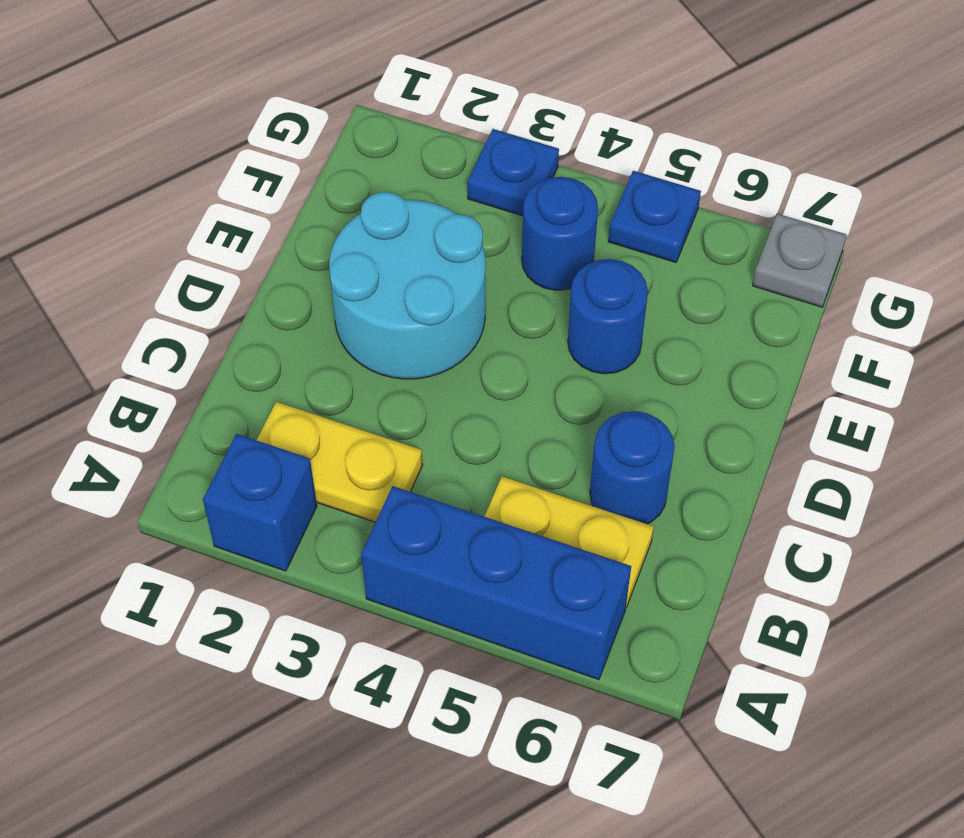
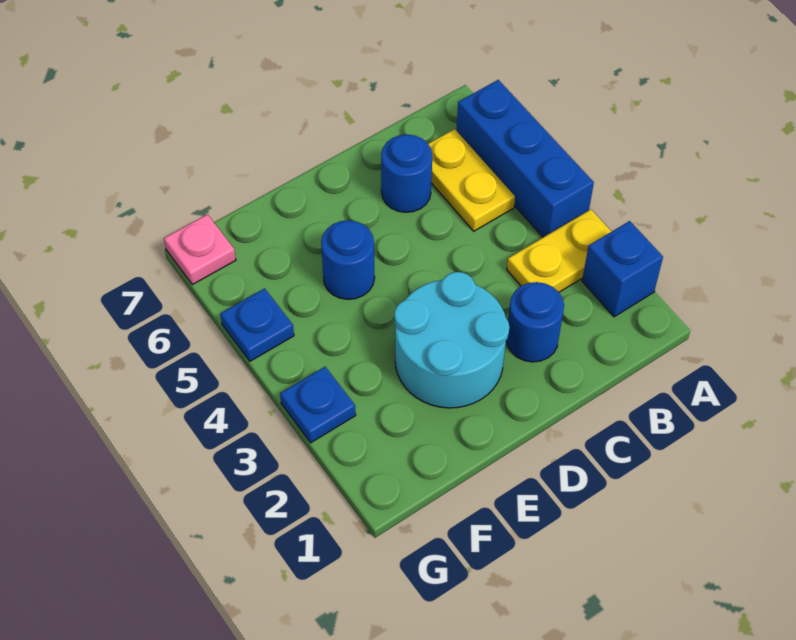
yellow 1x2 plate [257,402,423,522] -> yellow 1x2 plate turned to [507,209,612,292]
blue 1x1 round brick [522,177,598,290] -> blue 1x1 round brick moved to [506,282,564,362]
grey 1x1 plate [753,214,847,307] -> pink 1x1 plate [164,214,236,285]

